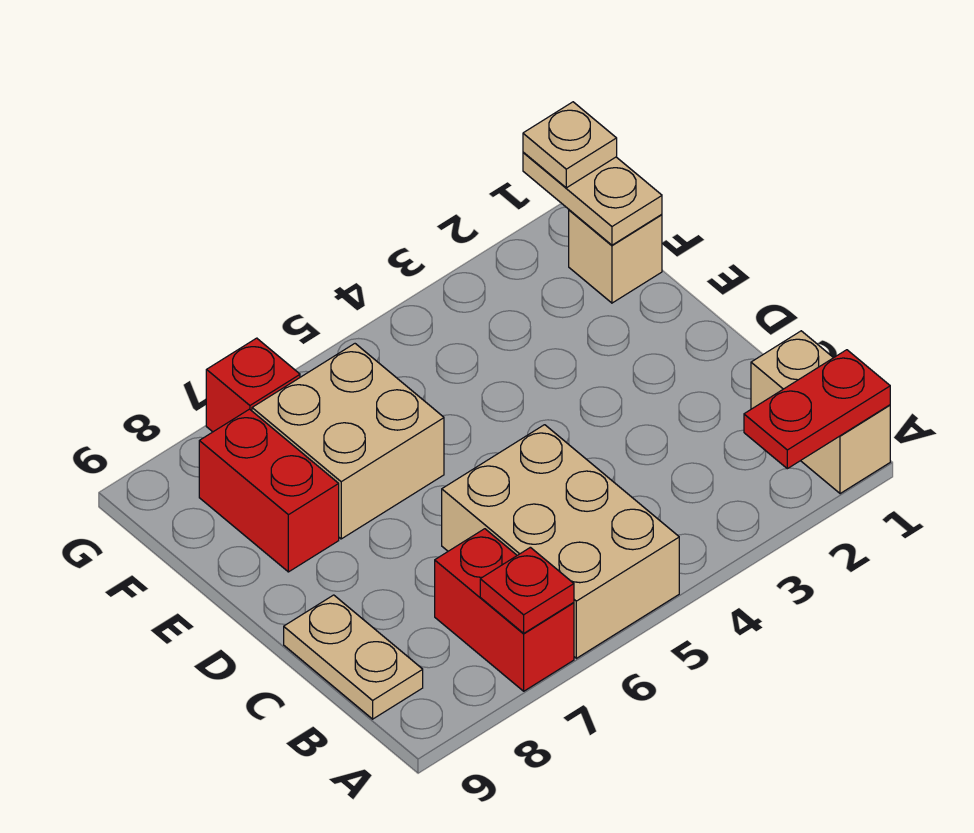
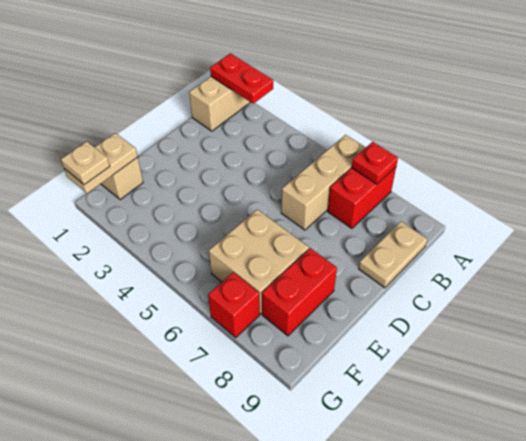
tan 2x3 brick [442,425,679,658] -> tan 1x3 brick [281,135,366,230]

